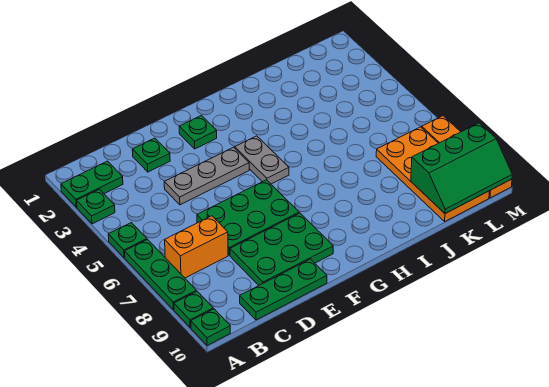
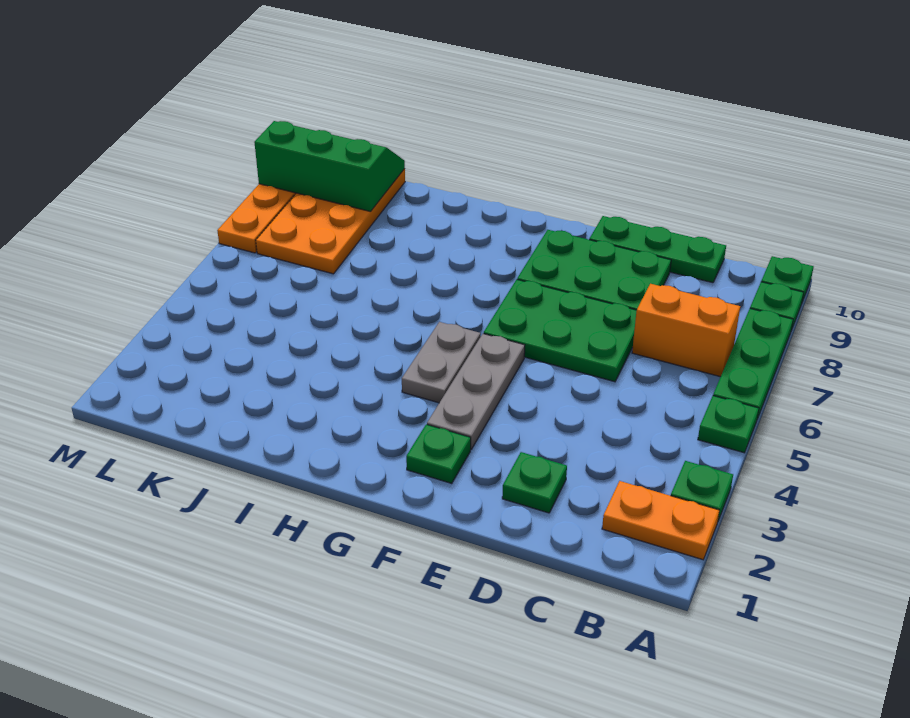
green 1x2 plate [61,161,123,207] -> orange 1x2 plate [602,481,720,560]
grey 1x3 plate [164,147,249,205] -> grey 1x3 plate turned to [427,334,525,449]

